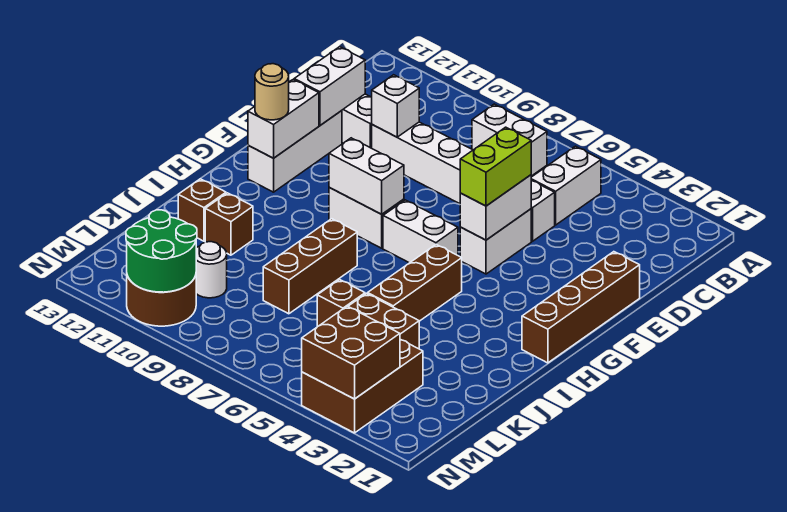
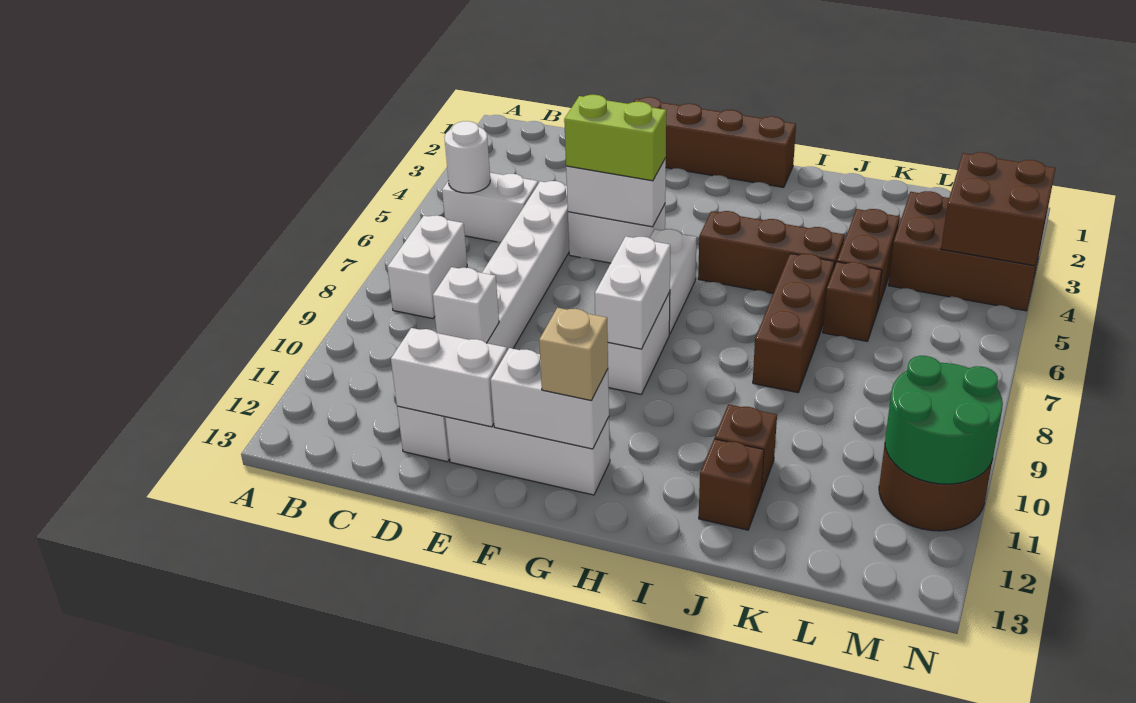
tan 1x1 round brick [255,64,289,120] -> tan 1x1 brick [539,308,608,401]
brown 1x3 brick [263,219,357,314] -> brown 1x3 brick turned to [753,253,834,393]
white 1x1 round brick [196,242,227,298] -> white 1x1 round brick moved to [444,121,490,193]

